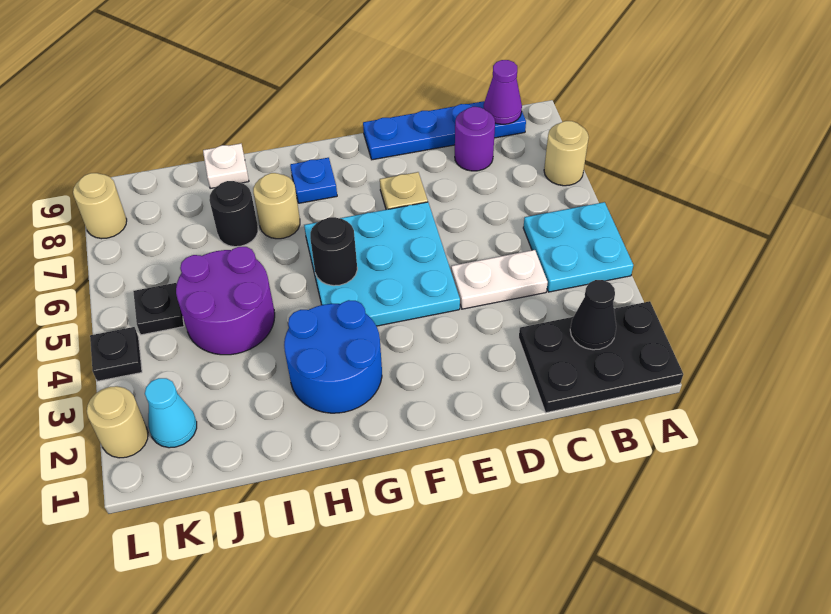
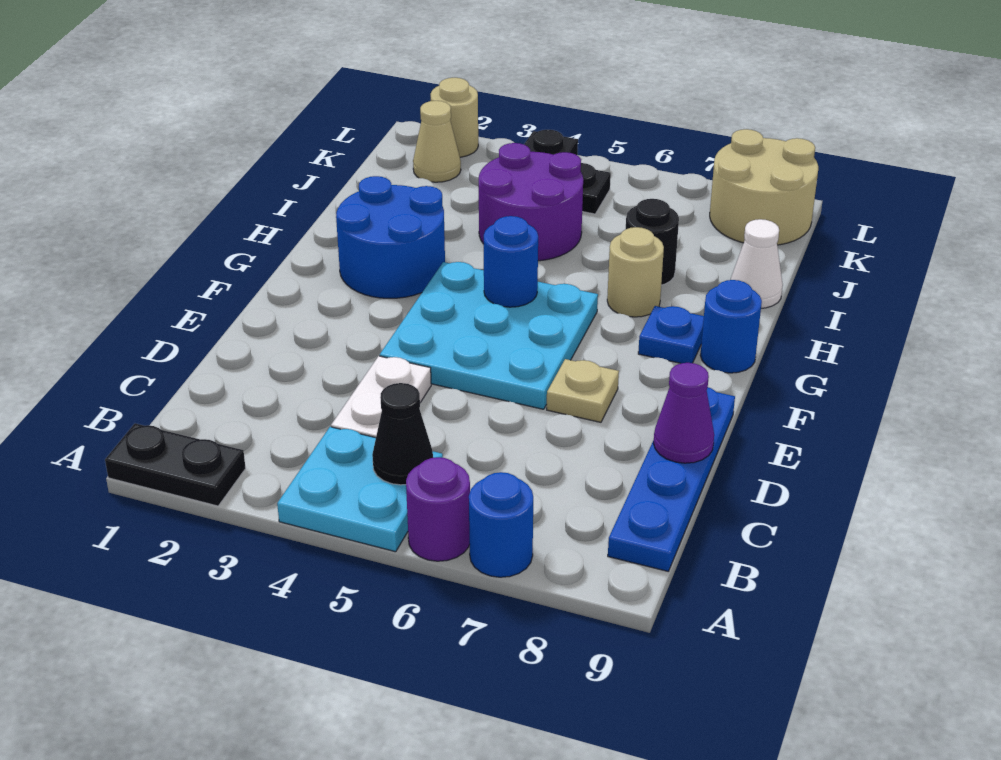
black 2x3 plate [519,301,683,413] -> black 1x2 plate [105,423,246,506]
tan 1x1 round brick [544,121,589,186] -> blue 1x1 round brick [469,472,533,577]
black 1x1 cone [570,280,616,350] -> black 1x1 cone moved to [372,383,433,485]
purple 1x1 cone [484,60,522,124] -> purple 1x1 cone moved to [654,363,714,463]
purple 1x1 round brick [455,107,495,171] -> purple 1x1 round brick moved to [406,457,470,561]
black 1x1 round brick [310,217,357,286] -> blue 1x1 round brick [484,216,538,307]
none -> blue 1x1 round brick [700,280,762,373]
white 1x1 plate [203,144,249,189] -> white 1x1 cone [730,219,783,308]
cyan 1x1 cone [145,378,197,448] -> tan 1x1 cone [413,101,461,182]
tan 1x1 round brick [73,173,127,239] -> tan 2x2 round brick [710,129,818,245]

